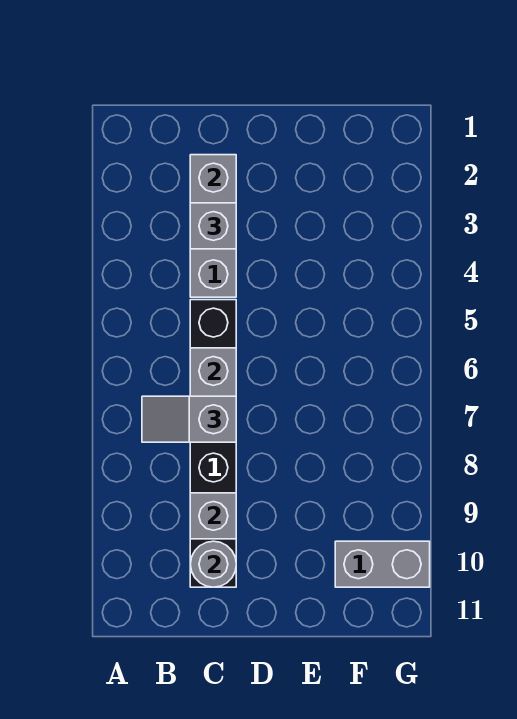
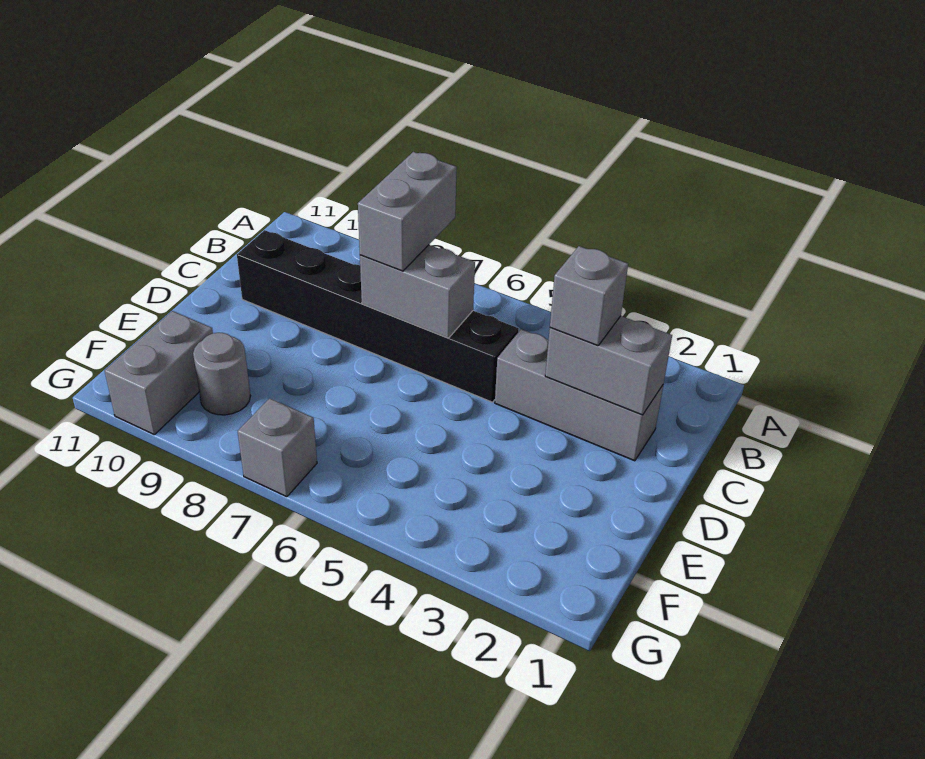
grey 1x2 slope [142,396,236,442] -> grey 1x2 brick [358,152,457,271]
grey 1x1 brick [190,493,236,539] -> grey 1x1 brick moved to [238,398,317,497]
grey 1x1 round brick [191,541,236,587] -> grey 1x1 round brick moved to [193,333,250,415]

